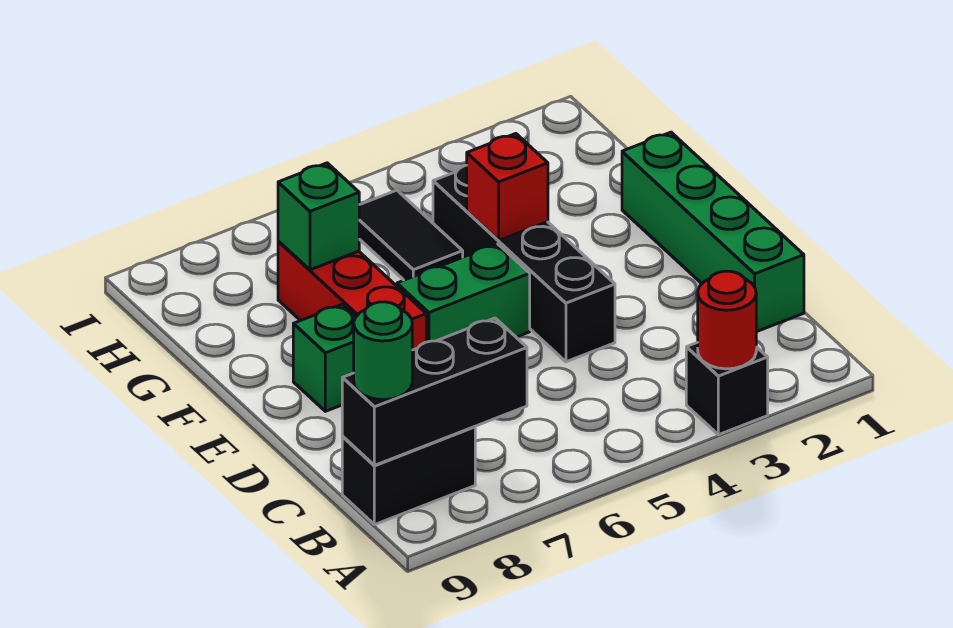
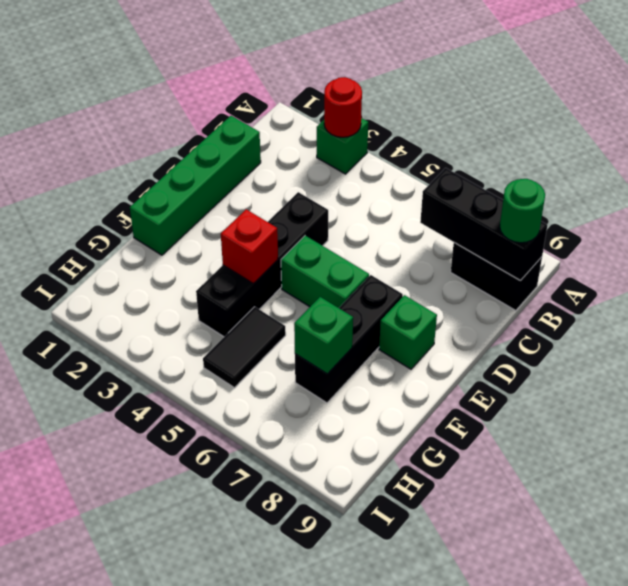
black 1x1 brick [686,342,768,435] -> green 1x1 brick [317,118,368,174]
red 1x3 brick [278,241,426,350] -> black 1x3 brick [295,275,403,403]

